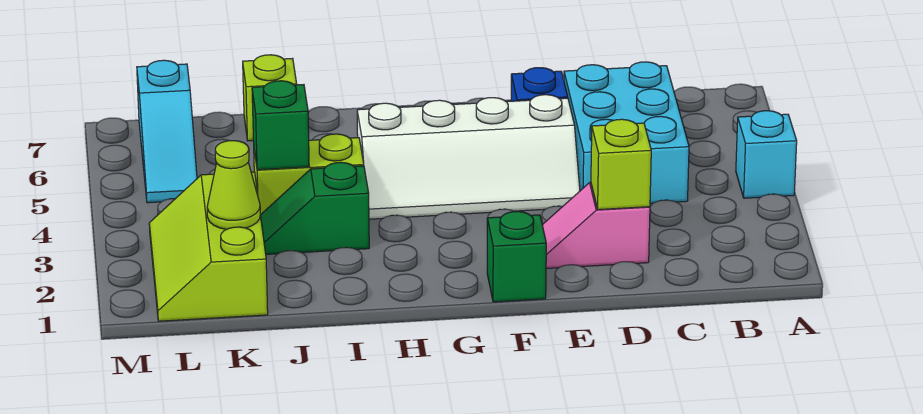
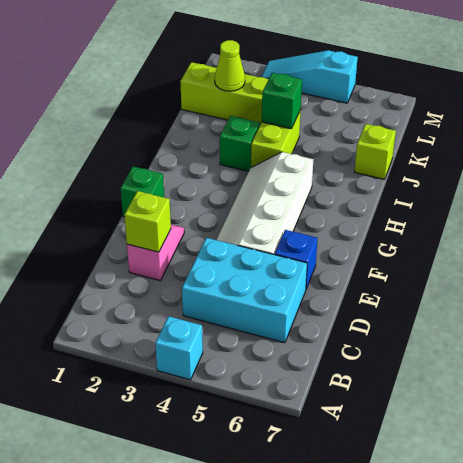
cyan 1x3 slope [137,60,197,203] -> cyan 1x3 slope moved to [261,50,358,103]

